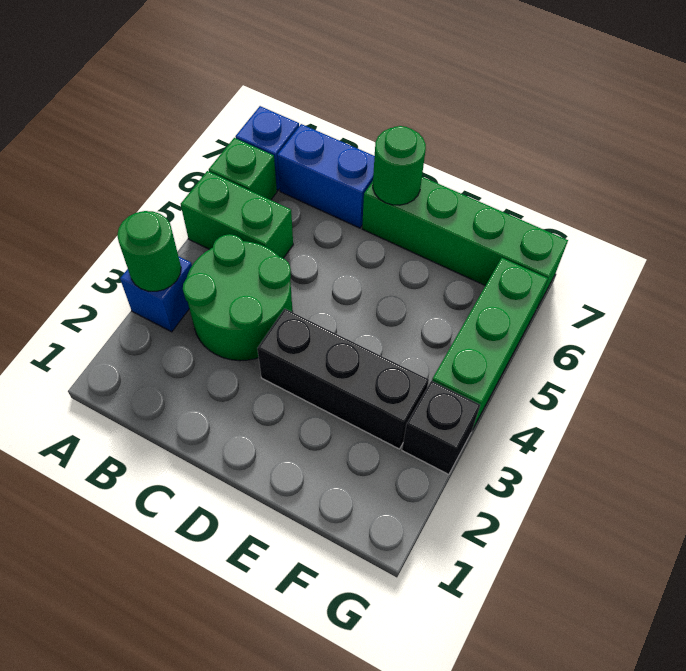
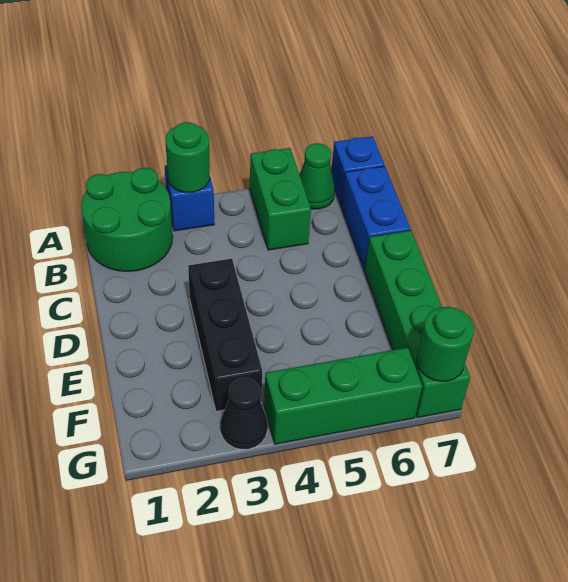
green 1x1 brick [209,138,277,200] -> green 1x1 cone [300,143,335,209]
green 2x2 round brick [183,234,293,361] -> green 2x2 round brick moved to [81,168,173,272]
green 1x1 round brick [373,126,426,205] -> green 1x1 round brick moved to [417,307,474,381]
black 1x1 brick [402,381,480,475] -> black 1x1 cone [220,378,268,450]

